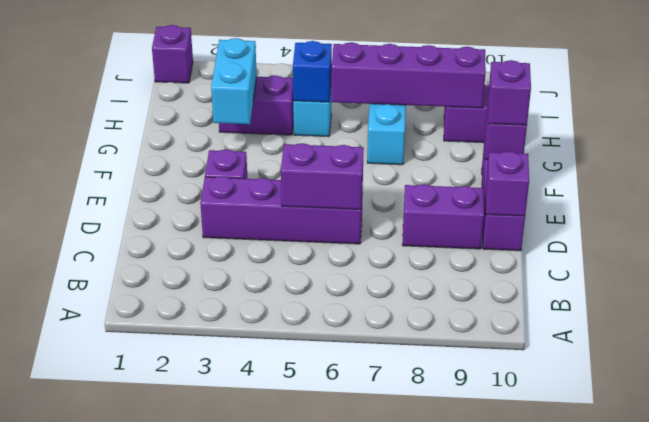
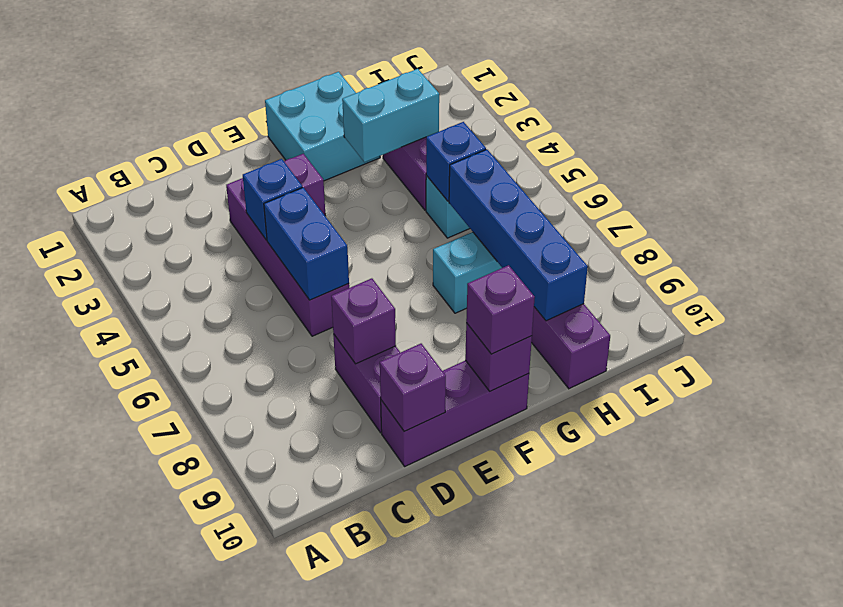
none -> blue 1x1 brick [243,159,302,240]
purple 1x2 brick [281,143,364,209] -> blue 1x2 brick [264,187,349,300]
none -> cyan 2x2 brick [265,72,380,181]
purple 1x4 brick [331,42,486,108] -> blue 1x4 brick [449,150,588,321]
purple 1x1 brick [152,25,193,83] -> purple 1x1 brick moved to [331,278,396,364]

